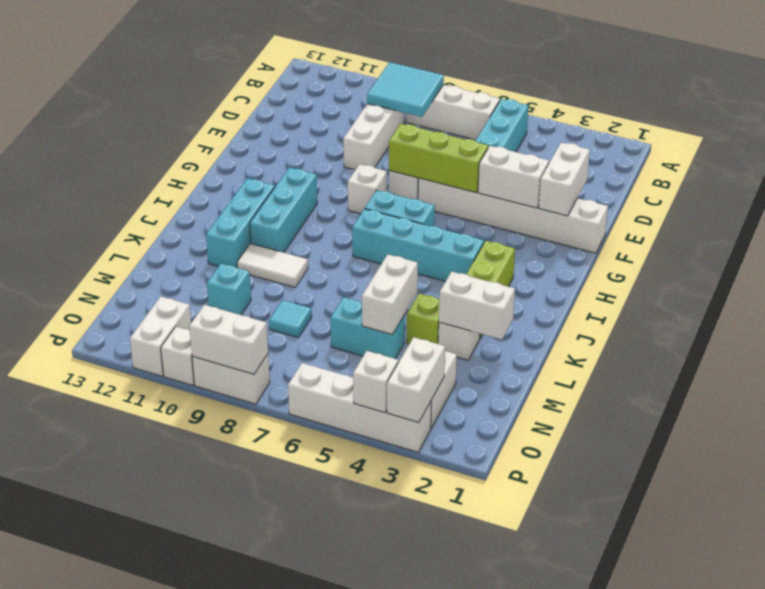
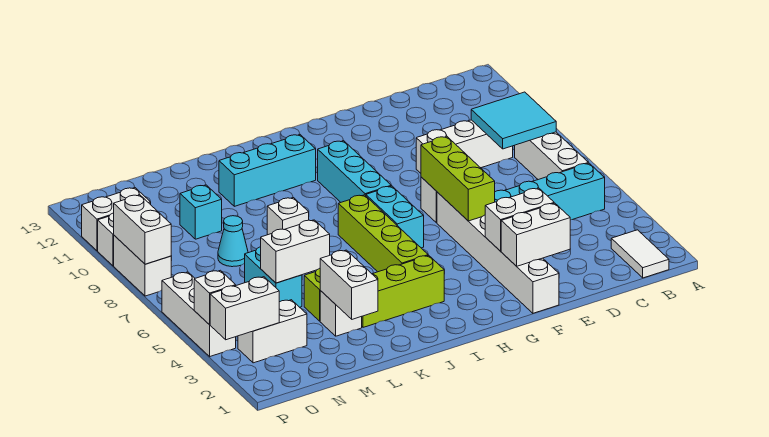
white 1x2 brick [478,146,549,208] -> white 1x2 brick turned to [485,188,554,251]
white 1x1 brick [348,164,387,214] -> white 1x1 brick moved to [267,198,309,235]
cyan 1x3 brick [250,167,317,252] -> cyan 1x3 brick turned to [318,141,391,202]
cyan 1x4 brick [352,209,484,281] -> lime 1x4 brick [338,195,428,272]
white 1x2 tile [237,244,308,287] -> white 1x2 tile moved to [611,230,669,278]
cyan 1x1 tile [269,300,312,338] -> cyan 1x1 cone [218,216,248,267]
white 1x4 brick [288,363,431,452] -> white 1x3 brick [162,272,236,356]

